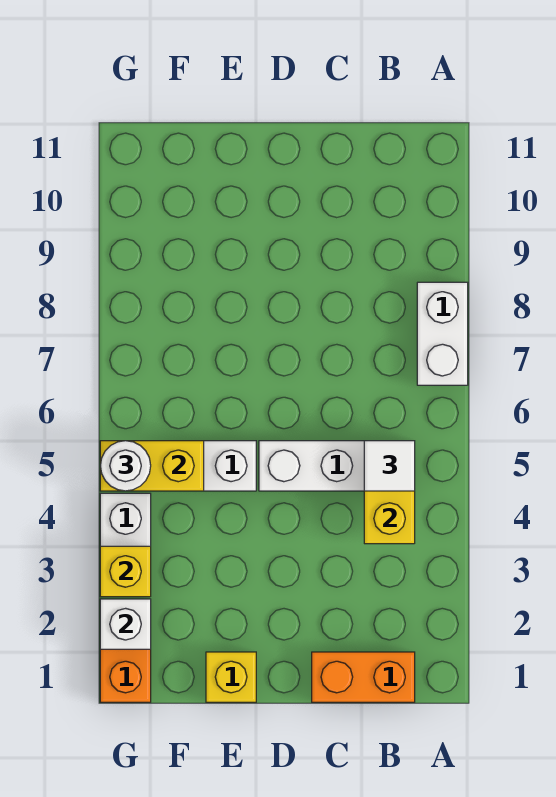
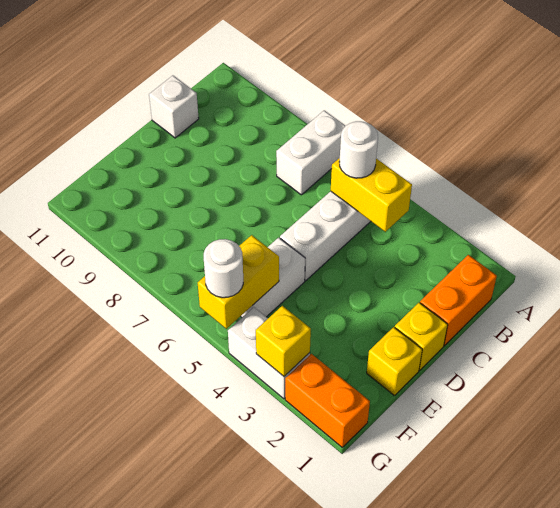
white 1x2 brick [417,282,468,385] -> white 1x2 brick turned to [276,110,345,195]
white 1x1 tile [364,441,415,491] -> white 1x1 round brick [339,121,378,178]
none -> yellow 1x1 brick [395,303,448,370]
white 1x1 brick [100,599,151,649] -> white 1x1 brick moved to [149,76,199,138]

